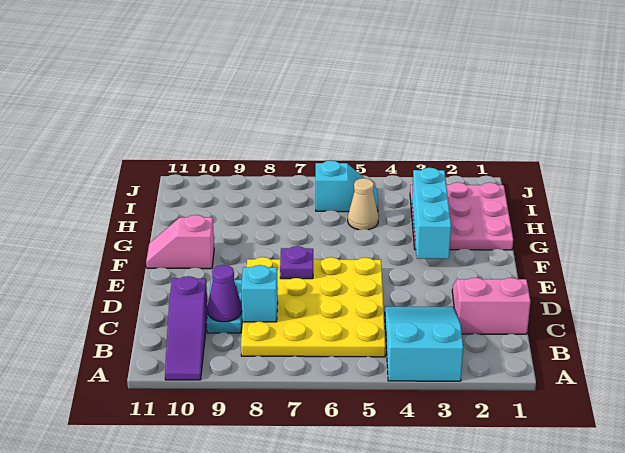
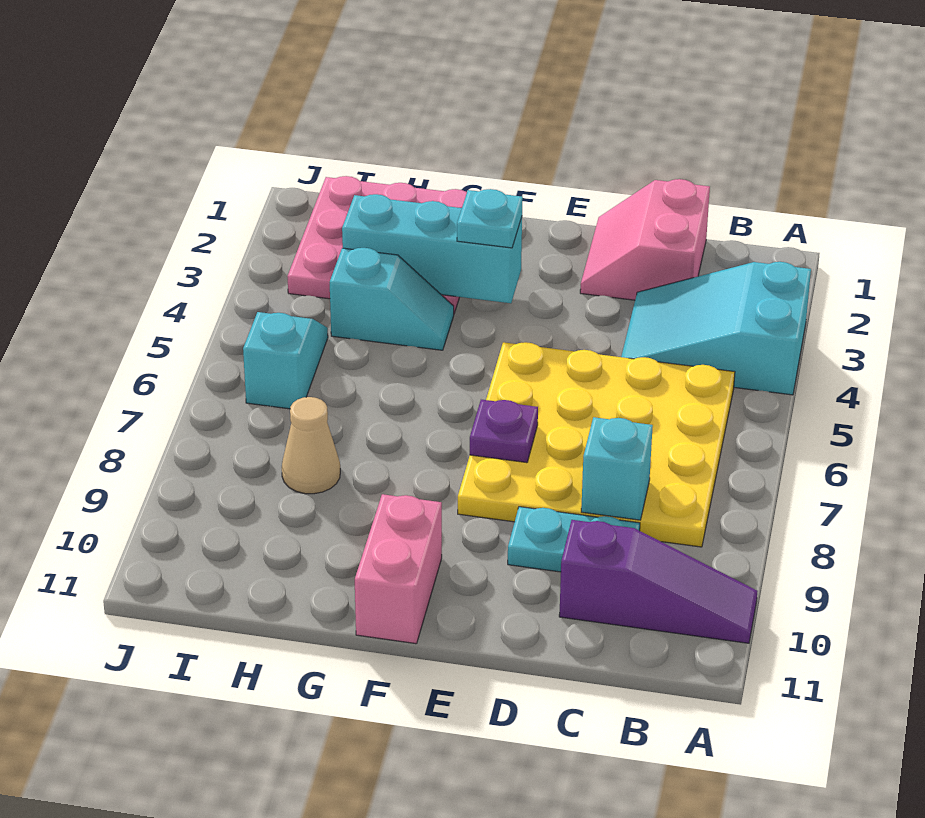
purple 1x1 cone [208,265,242,322] -> none
none -> cyan 1x1 plate [457,189,523,248]
pink 1x2 slope [146,215,214,269] -> pink 1x2 brick [355,494,442,644]
none -> cyan 1x2 slope [330,248,454,350]
tan 1x1 cone [348,178,379,230] -> tan 1x1 cone moved to [282,397,340,494]

